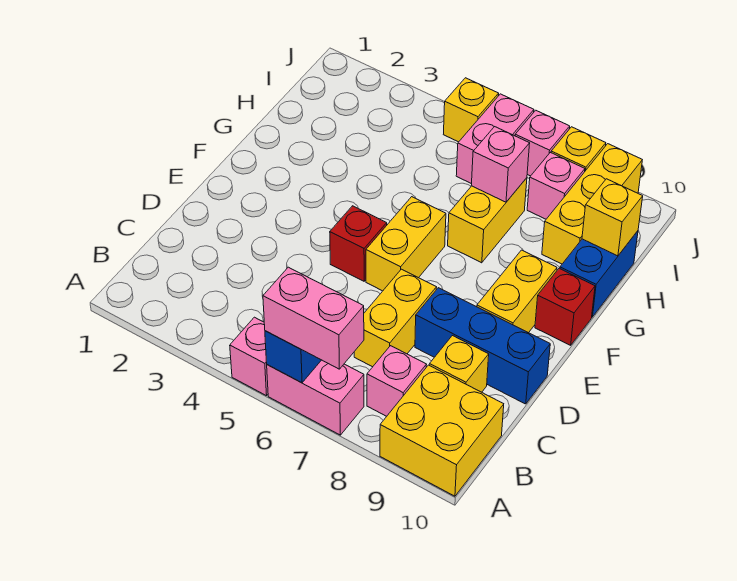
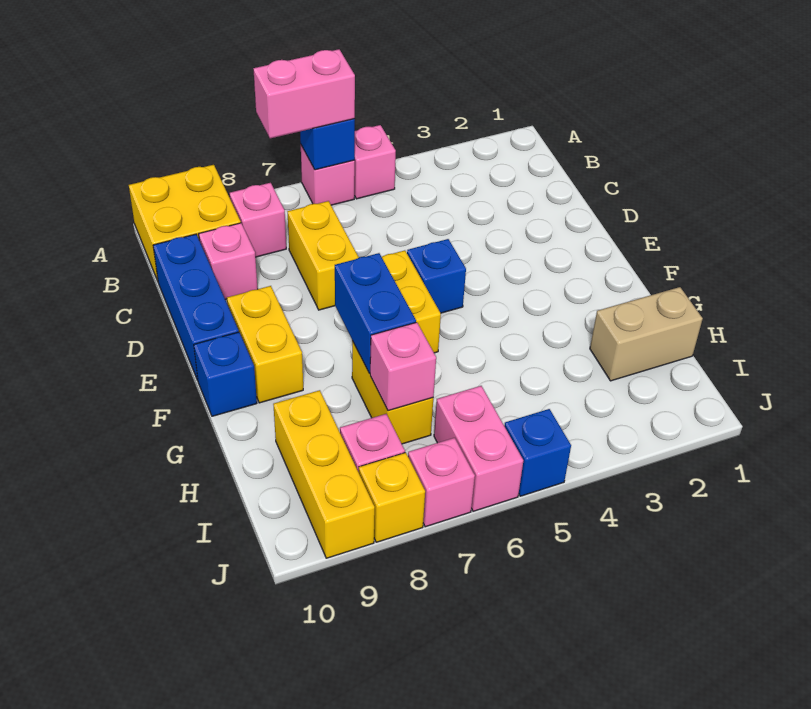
pink 1x2 brick [267,360,364,435] -> pink 1x1 brick [301,146,355,205]
yellow 1x1 brick [429,336,489,392] -> pink 1x1 brick [199,223,258,299]
blue 1x3 brick [415,288,550,404] -> blue 1x3 brick turned to [153,234,239,381]
red 1x1 brick [330,206,387,281] -> blue 1x1 brick [407,239,466,313]
red 1x1 brick [535,268,595,345] -> blue 1x1 brick [194,332,257,416]
blue 1x2 brick [560,231,638,317] -> blue 1x2 brick moved to [335,253,416,374]
none -> tan 1x2 brick [590,287,703,381]
yellow 1x1 brick [582,179,643,256] -> none
yellow 1x1 brick [443,78,499,142] -> blue 1x1 brick [504,409,571,496]

